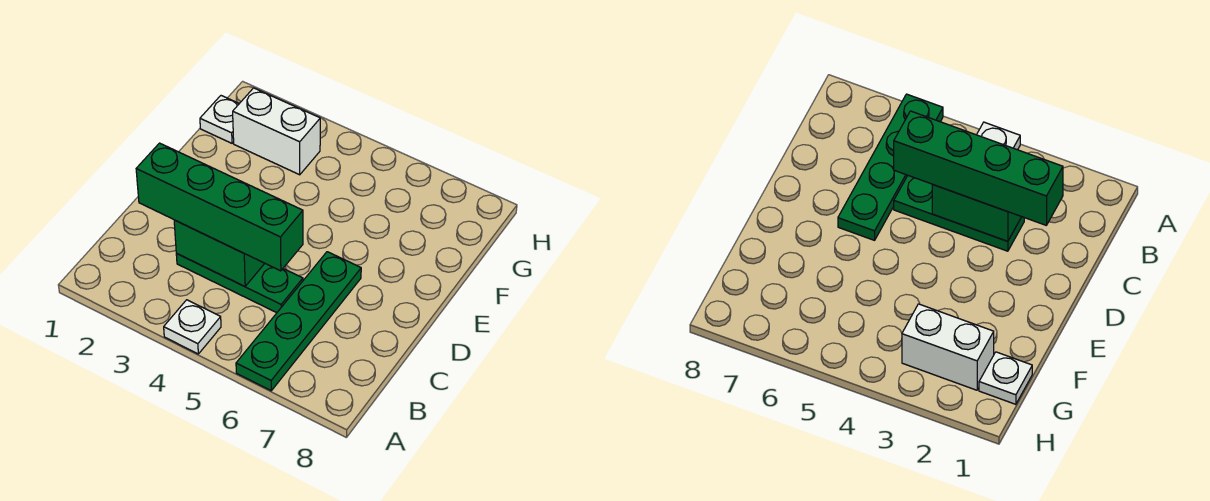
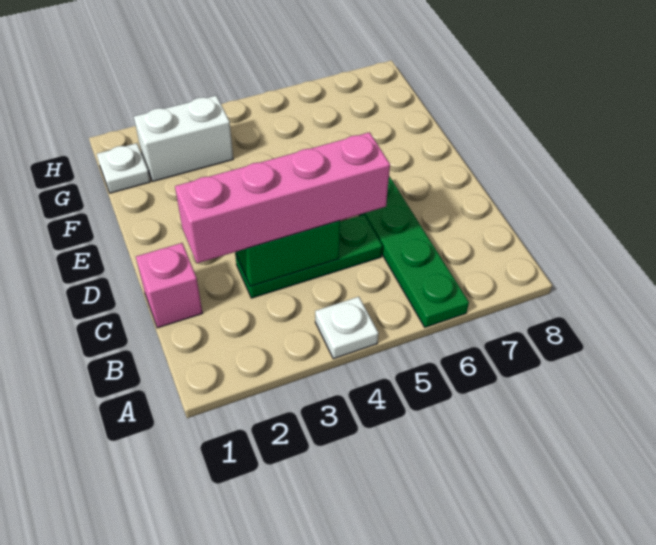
none -> pink 1x1 brick [136,243,202,328]
green 1x4 brick [136,143,303,271] -> pink 1x4 brick [175,132,390,263]

